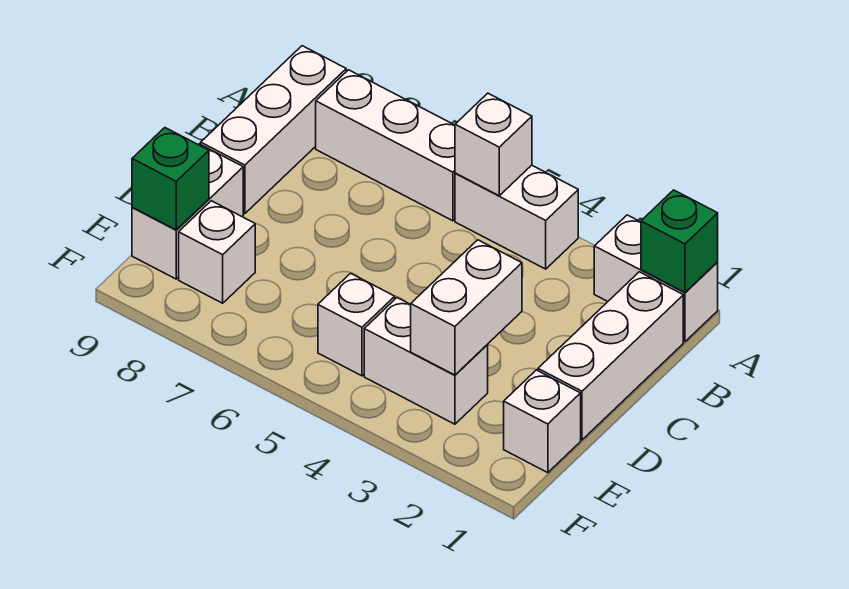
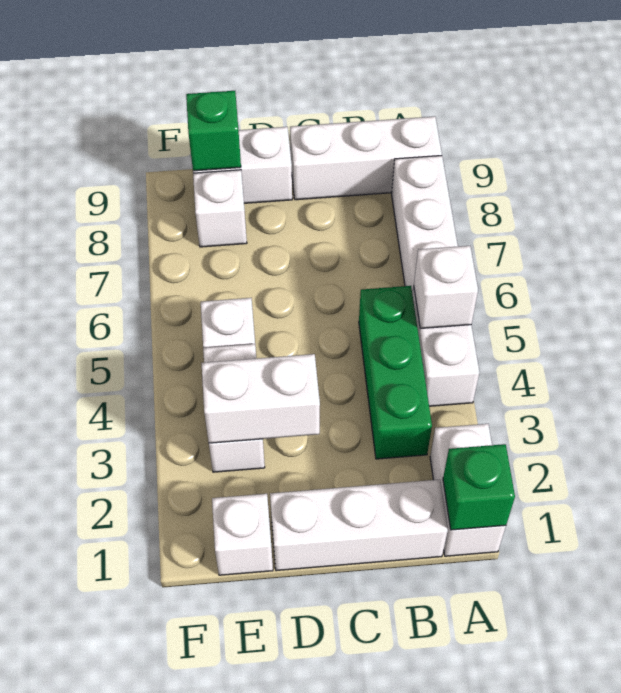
none -> green 1x3 brick [359,286,432,459]

